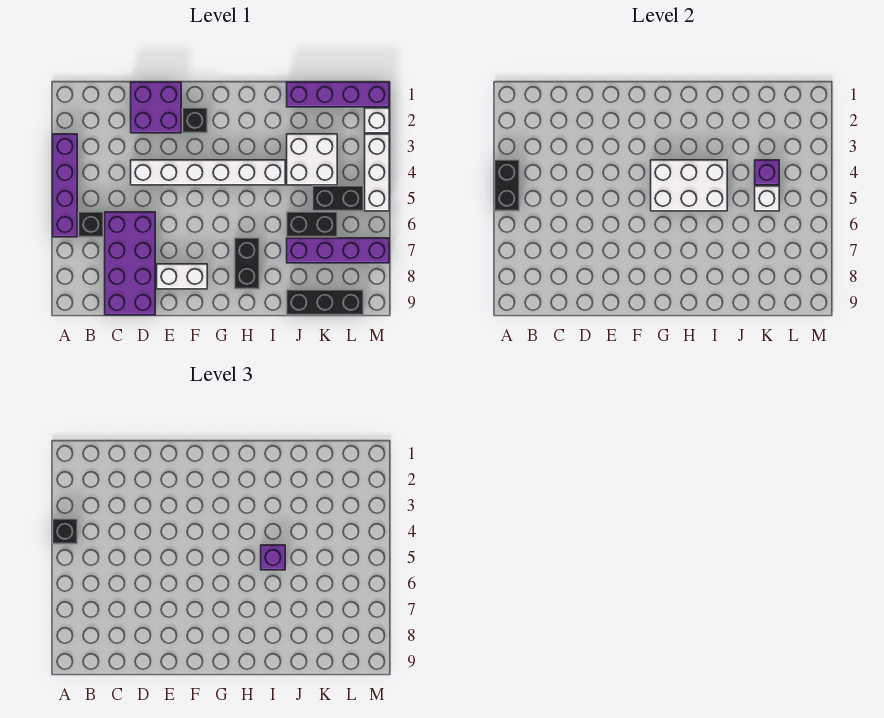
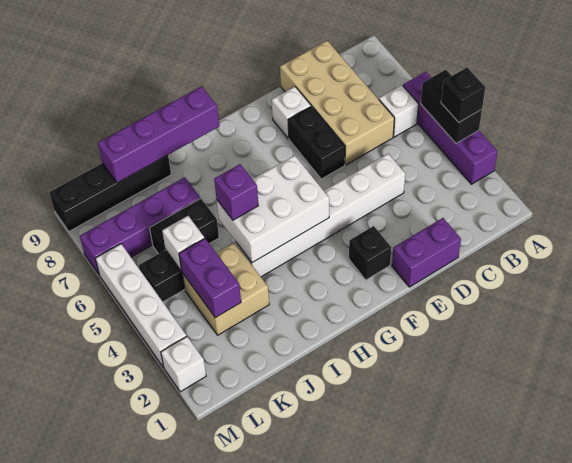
black 1x1 brick [79,212,103,237] -> white 1x1 brick [379,85,419,137]
purple 2x4 brick [105,212,155,315] -> tan 2x4 brick [280,41,394,165]
purple 2x2 brick [131,82,181,133] -> purple 1x2 brick [392,218,461,287]
white 1x2 brick [157,264,207,289] -> white 1x1 brick [272,87,311,138]
black 1x2 brick [235,238,259,289] -> black 1x2 brick moved to [288,106,345,179]
purple 1x4 brick [287,82,389,107] -> purple 1x4 brick moved to [98,86,219,183]
white 2x2 brick [287,134,337,185] -> tan 2x2 brick [182,242,269,335]
black 1x3 brick [287,290,363,315] -> black 1x4 brick [49,155,171,231]
purple 1x1 brick [755,160,779,185] -> purple 1x2 brick [179,239,241,318]
white 1x3 brick [365,134,389,211] -> white 1x4 brick [95,244,187,368]

